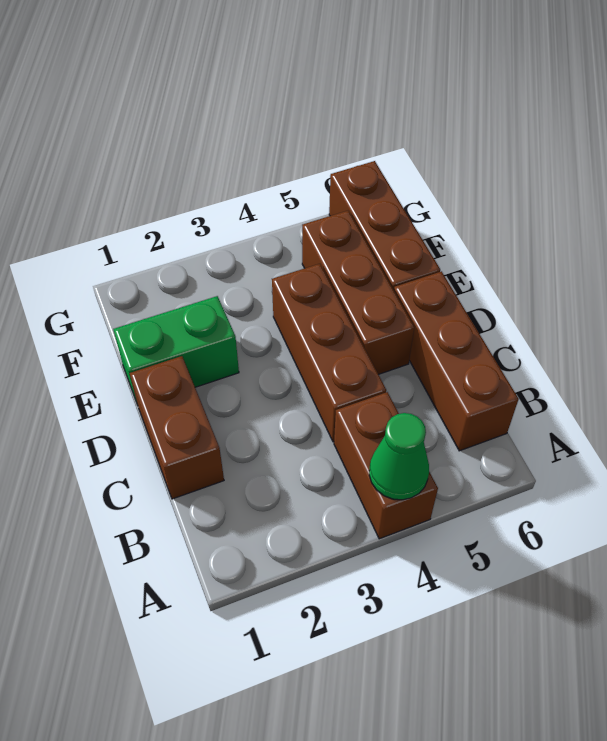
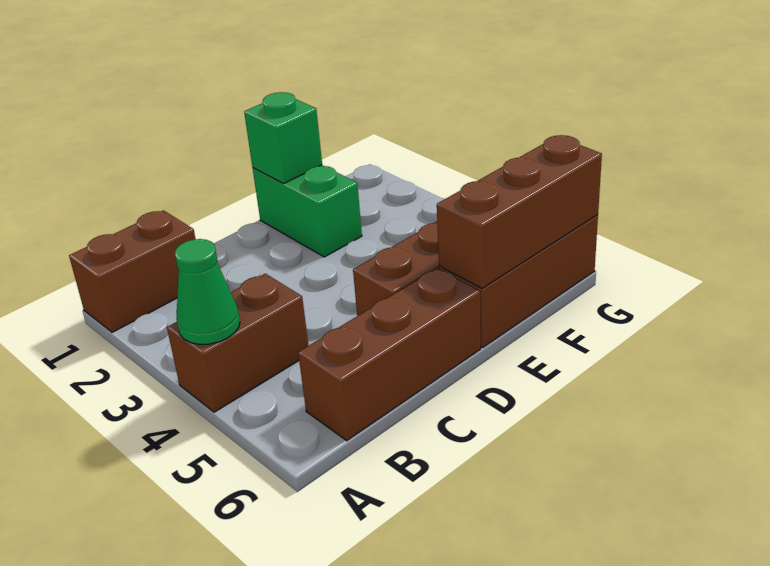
brown 1x2 brick [129,356,224,499] -> brown 1x2 brick moved to [69,210,195,332]
brown 1x3 brick [272,264,386,442] -> brown 1x3 brick moved to [437,135,602,288]
none -> green 1x1 brick [244,92,322,184]

